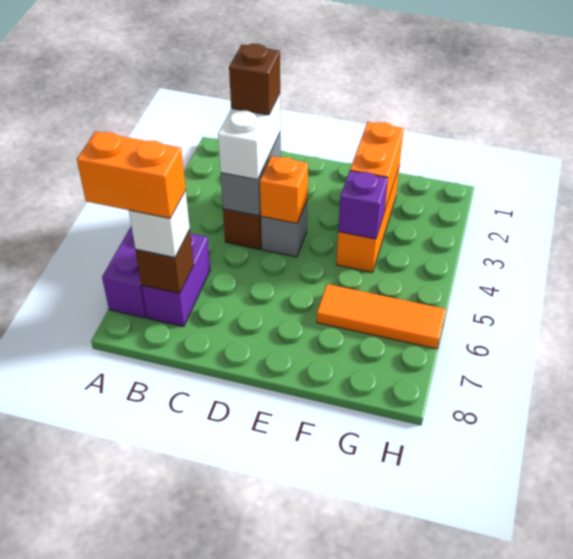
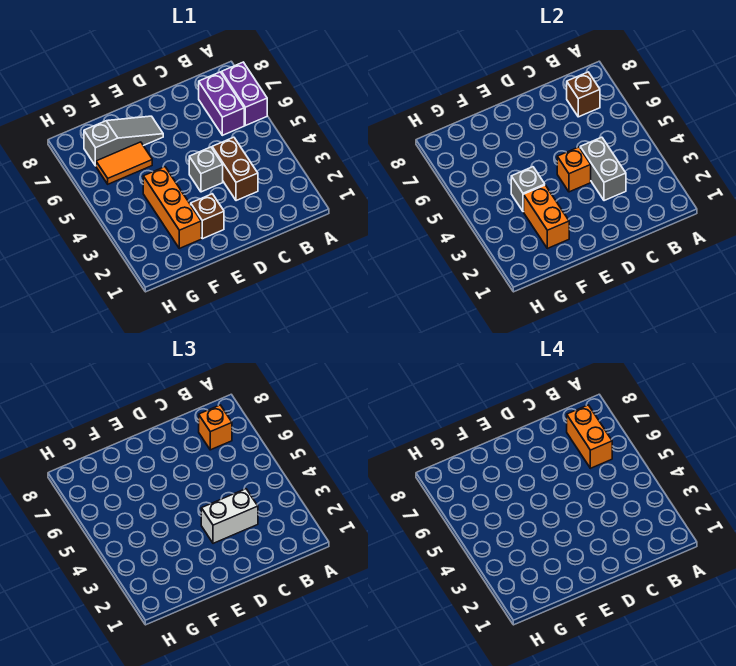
orange 1x2 brick [77,131,186,218] -> orange 1x2 brick turned to [567,405,612,468]
white 1x1 brick [129,191,190,257] -> orange 1x1 brick [199,405,232,450]
white 1x2 brick [218,94,280,180] -> white 1x2 brick turned to [201,489,258,543]
brown 1x1 brick [229,44,280,115] -> brown 1x1 brick moved to [191,194,224,239]
none -> grey 1x3 slope [84,116,163,166]
purple 1x1 brick [338,171,388,239] -> grey 1x1 brick [511,167,545,212]
orange 1x3 tile [317,284,446,349] -> orange 1x2 tile [96,142,152,184]

